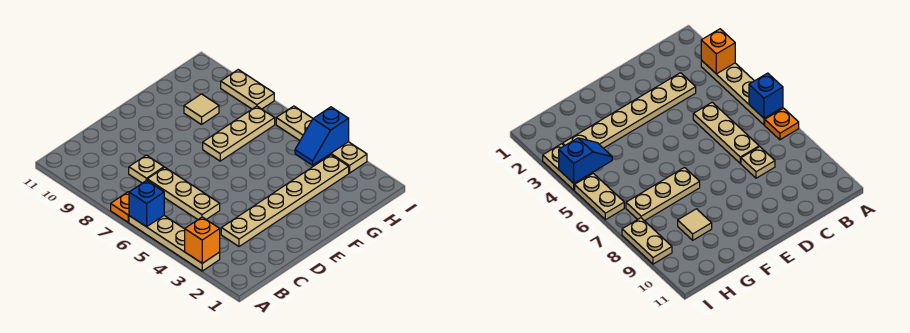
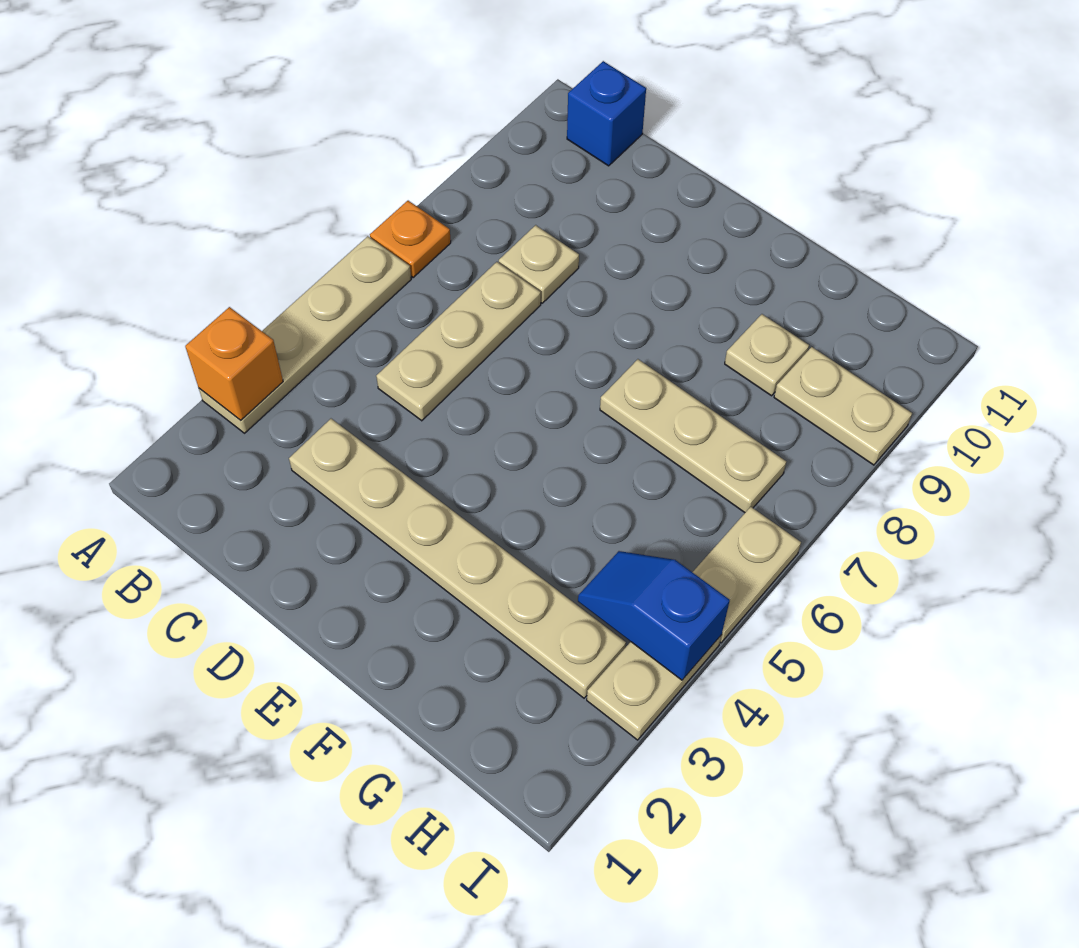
blue 1x1 brick [129,180,164,227] -> blue 1x1 brick moved to [567,61,646,166]
tan 1x1 tile [184,94,219,124] -> tan 1x1 plate [725,314,809,396]
tan 1x2 plate [221,70,274,109] -> tan 1x2 plate turned to [774,347,912,465]

